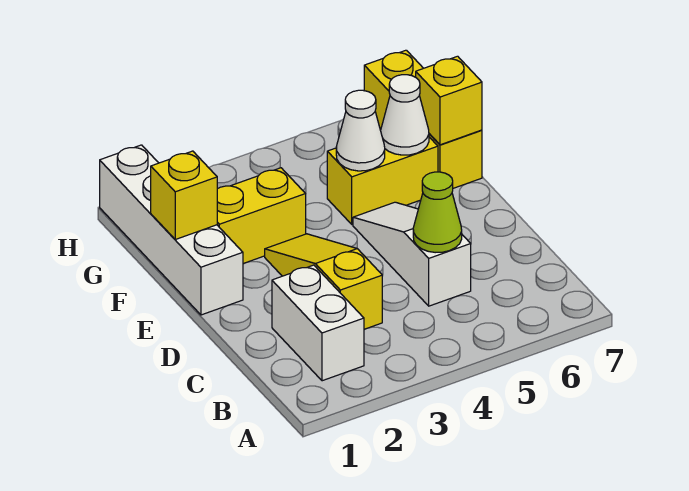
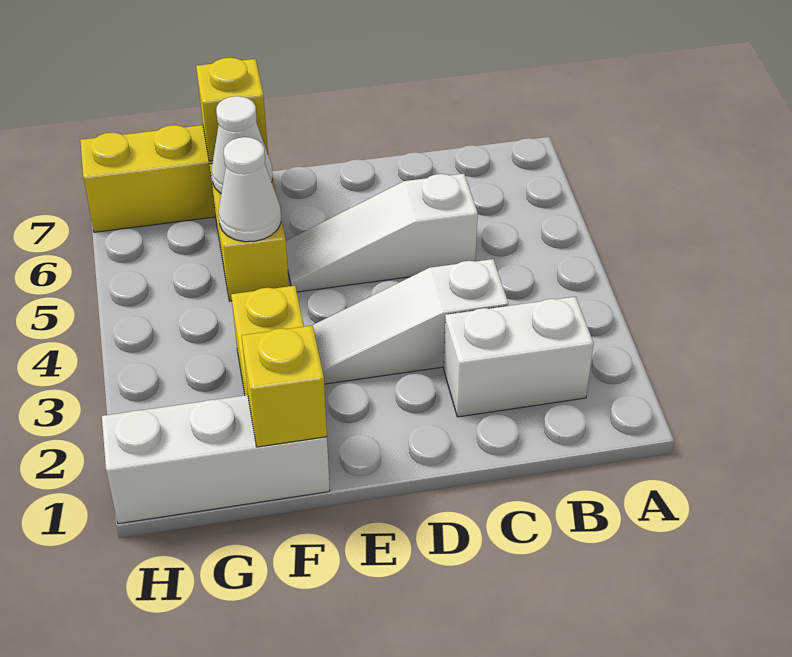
yellow 1x3 slope [265,234,382,329] -> white 1x3 slope [313,259,509,384]
lime 1x1 cone [413,172,462,253] -> none
white 1x4 brick [100,145,243,315] -> white 1x3 brick [102,395,330,524]

